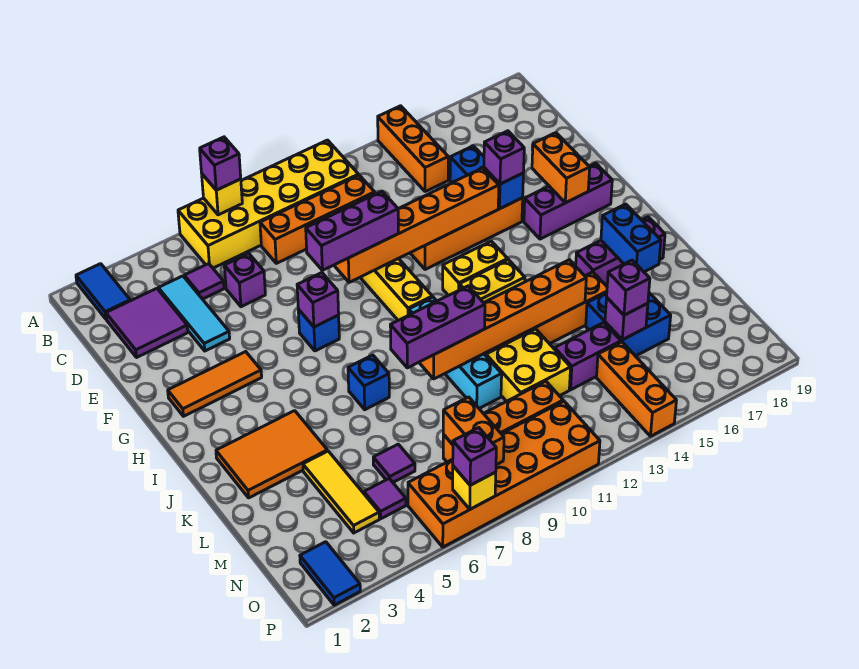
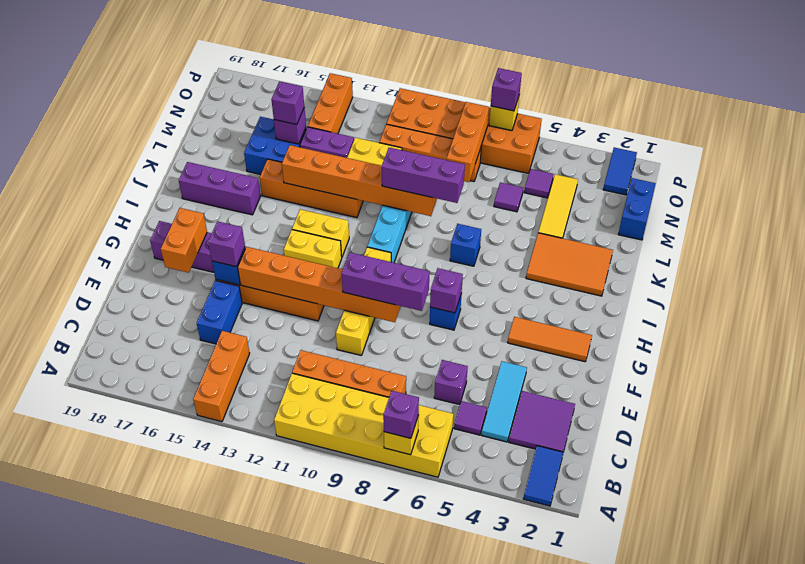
blue 1x2 brick [601,204,661,272] -> blue 1x2 brick moved to [618,178,656,240]
orange 1x2 brick [443,397,504,465] -> orange 1x3 brick [446,102,489,182]

